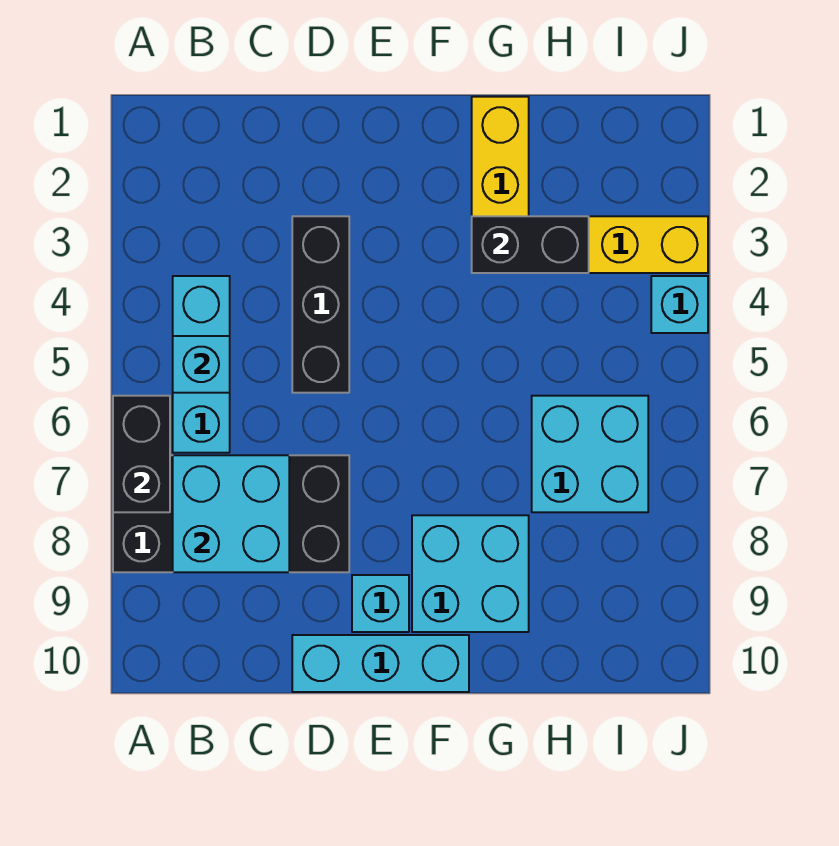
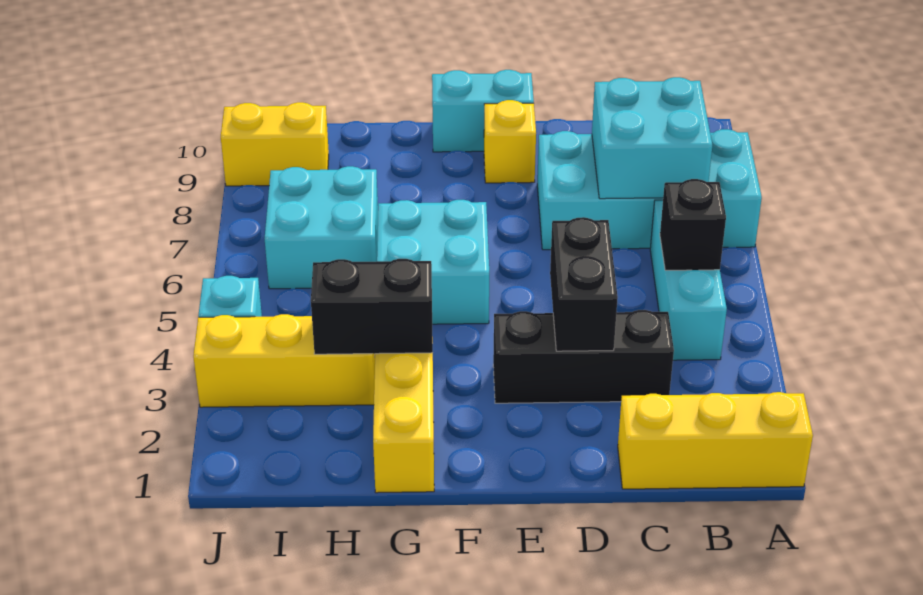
none -> yellow 1x3 brick [618,392,813,489]
black 1x2 brick [113,396,170,512] -> black 1x2 brick moved to [550,217,618,351]
black 2x4 brick [113,455,349,572] -> cyan 2x4 brick [537,129,762,250]
cyan 1x1 brick [173,336,230,393] -> black 1x1 brick [660,179,726,270]
black 1x3 brick [292,216,349,393] -> black 1x3 brick turned to [493,310,674,403]
cyan 1x3 brick [292,635,469,692] -> cyan 1x2 brick [432,70,534,152]
cyan 1x1 brick [352,575,409,632] -> yellow 1x1 brick [484,100,536,183]
cyan 2x2 brick [412,515,529,632] -> cyan 2x2 brick moved to [377,200,489,324]
none -> yellow 1x2 brick [221,102,329,186]

